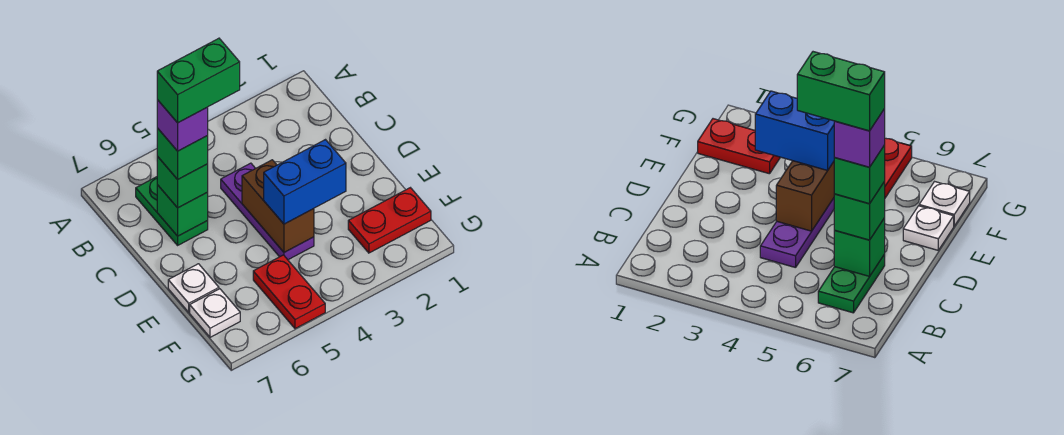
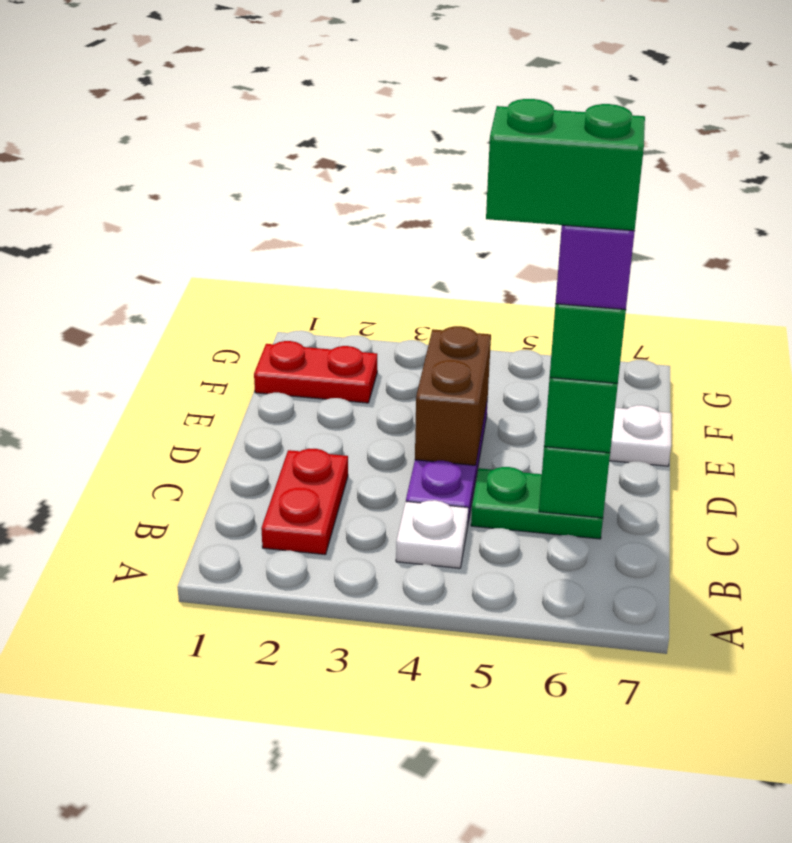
green 1x2 plate [136,177,208,245] -> green 1x2 plate turned to [471,467,603,539]
blue 1x2 brick [264,140,346,224] -> none
red 1x2 plate [253,255,325,329] -> red 1x2 plate moved to [261,449,348,555]
white 1x1 plate [190,289,240,337] -> white 1x1 plate moved to [396,500,468,568]

